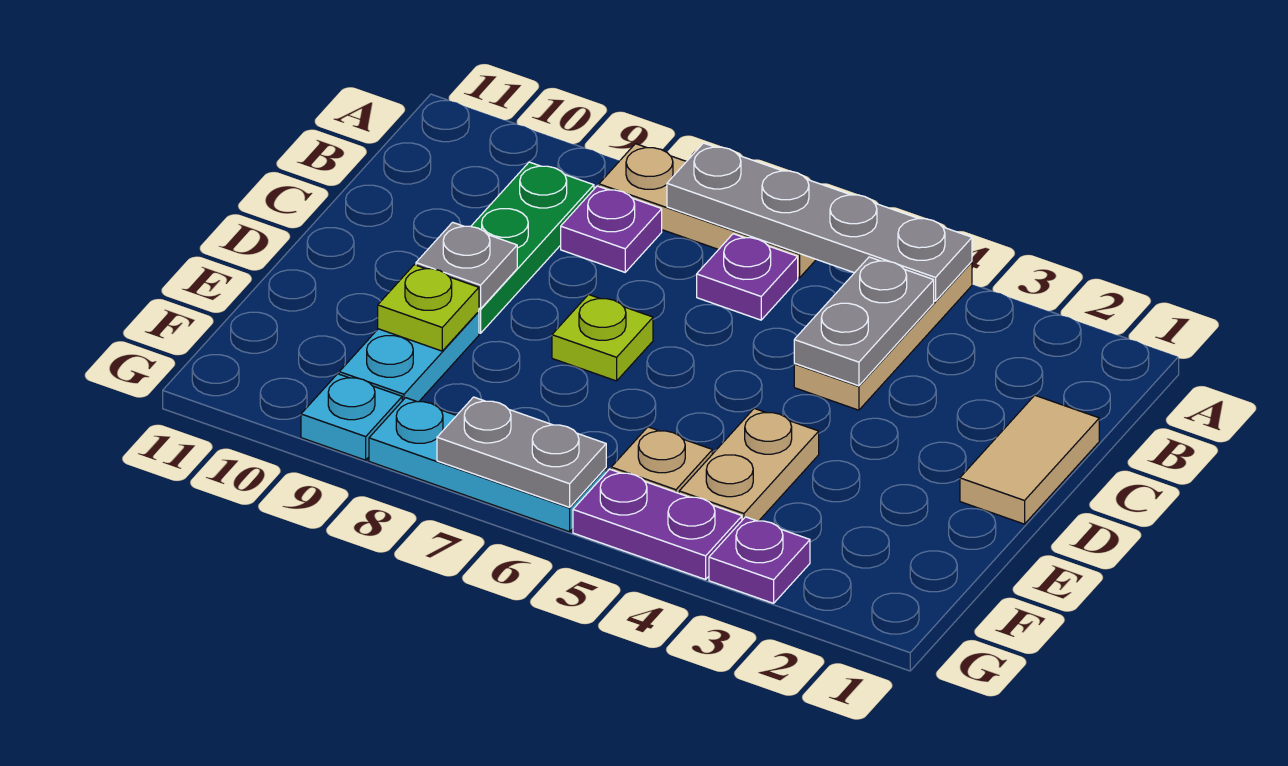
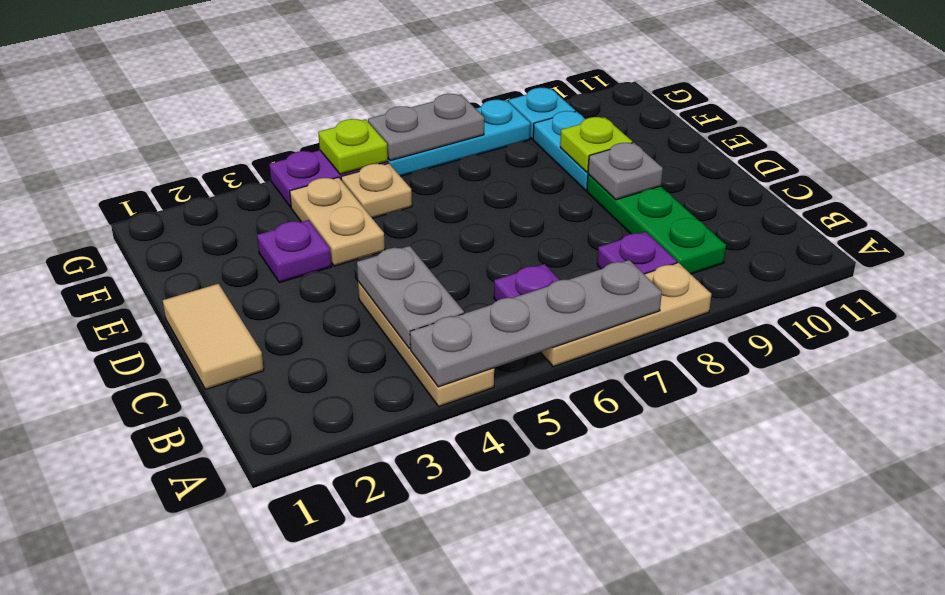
lime 1x1 plate [552,294,653,381] -> lime 1x1 plate moved to [318,119,388,175]
purple 1x1 plate [709,517,810,603] -> purple 1x1 plate moved to [257,220,332,283]

